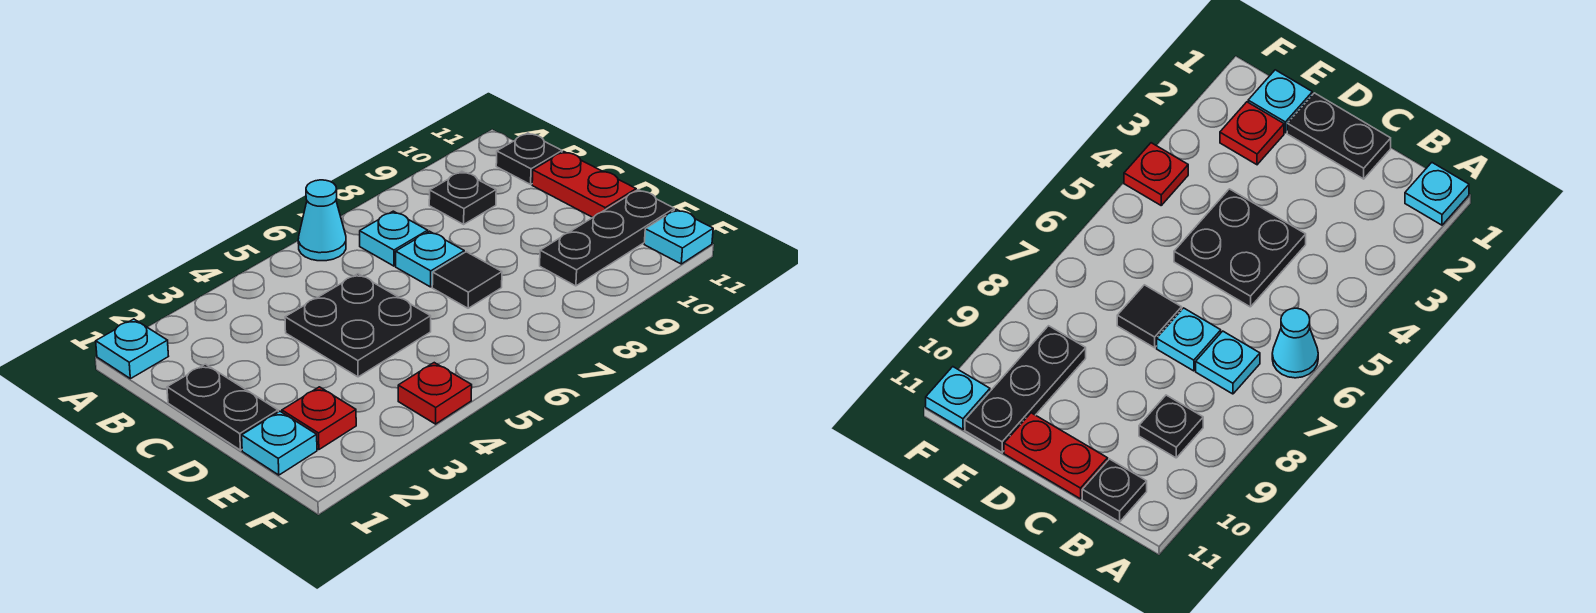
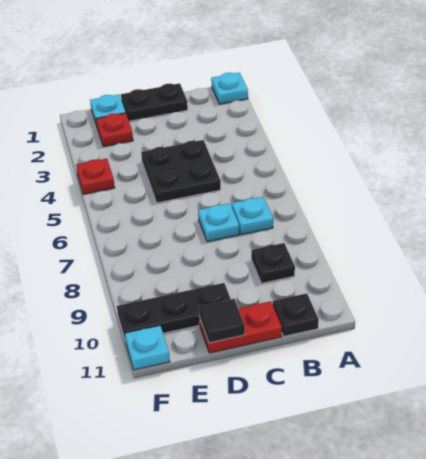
cyan 1x1 cone [298,180,346,261] -> none
black 1x1 tile [432,252,502,308] -> black 1x1 tile moved to [199,299,245,343]
black 1x3 plate [540,190,674,286] -> black 1x3 plate turned to [117,283,231,339]

